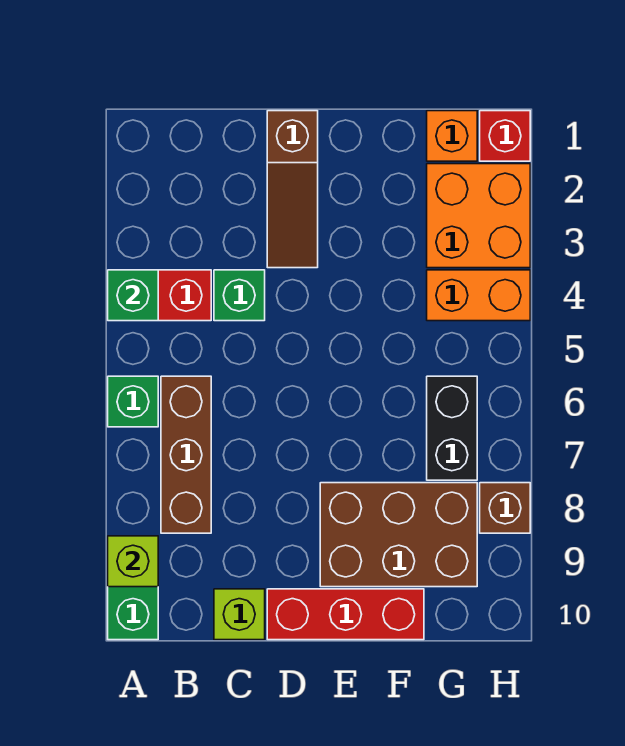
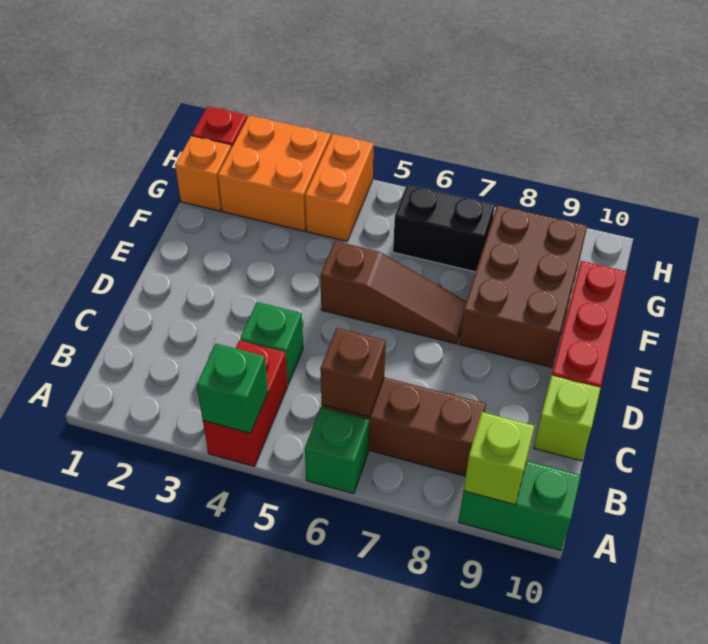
brown 1x3 slope [267,111,318,268] -> brown 1x3 slope moved to [320,241,466,344]
brown 1x1 brick [480,483,530,533] -> brown 1x1 brick moved to [320,328,386,417]

